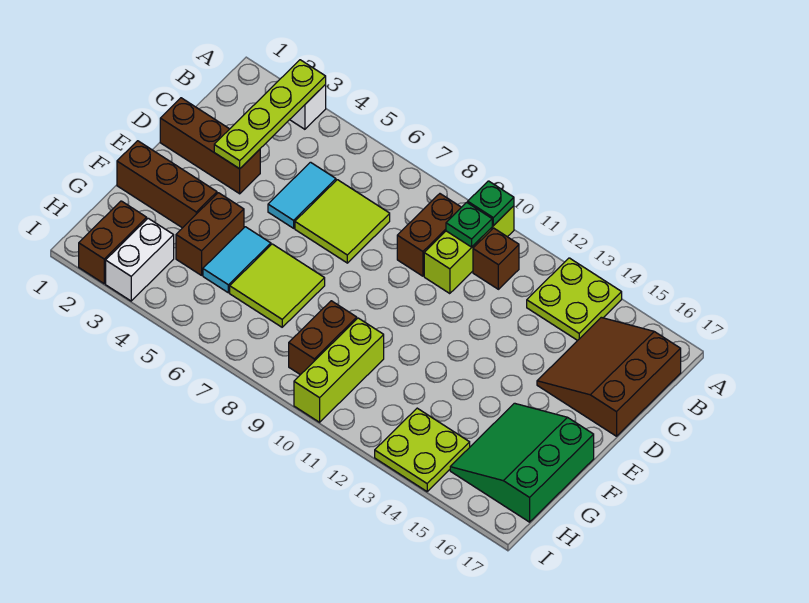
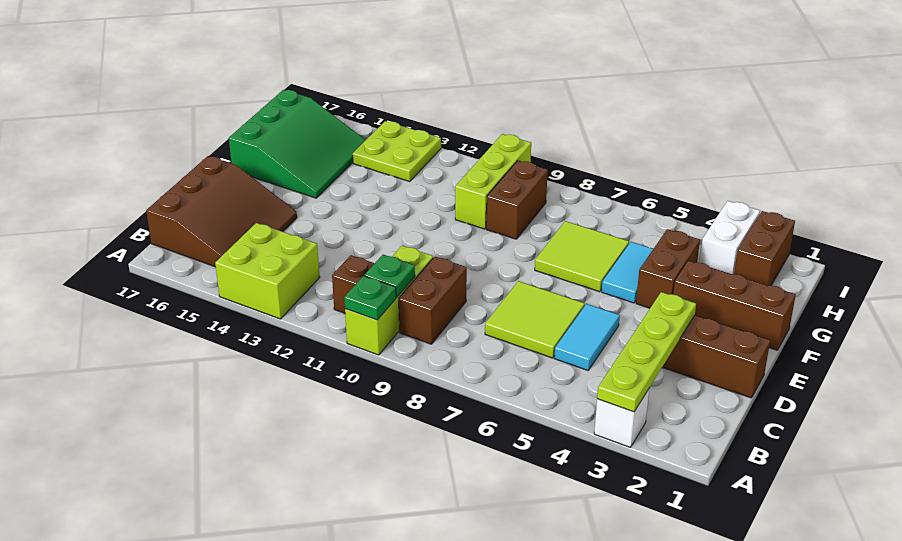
lime 2x2 plate [527,258,622,340] -> lime 2x2 brick [215,223,320,319]

